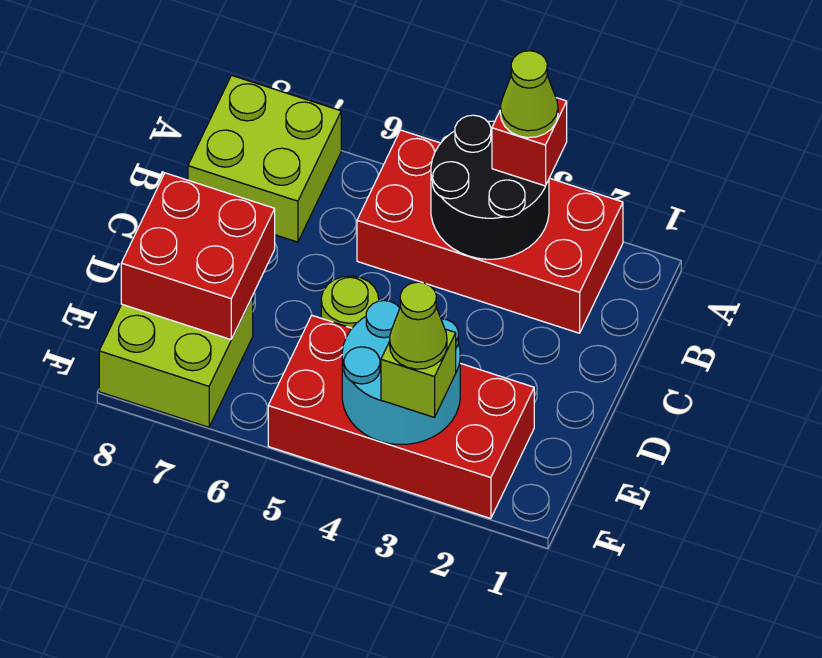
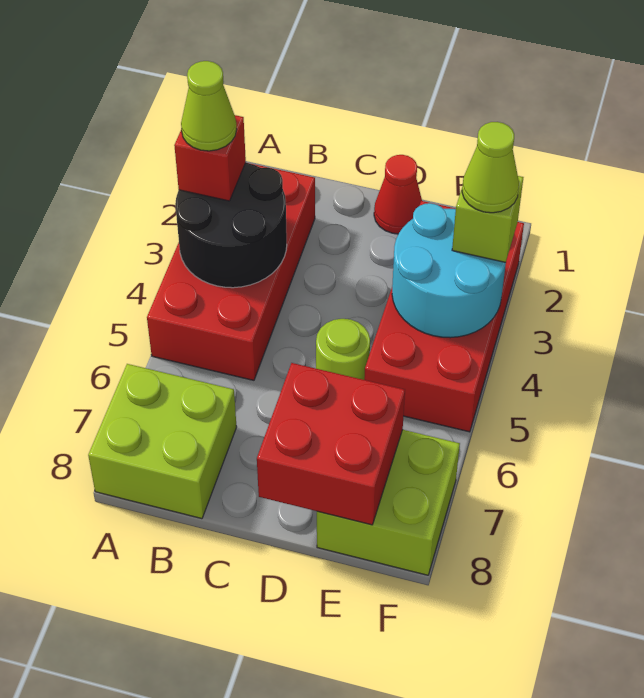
none -> red 1x1 cone [374,155,422,234]

